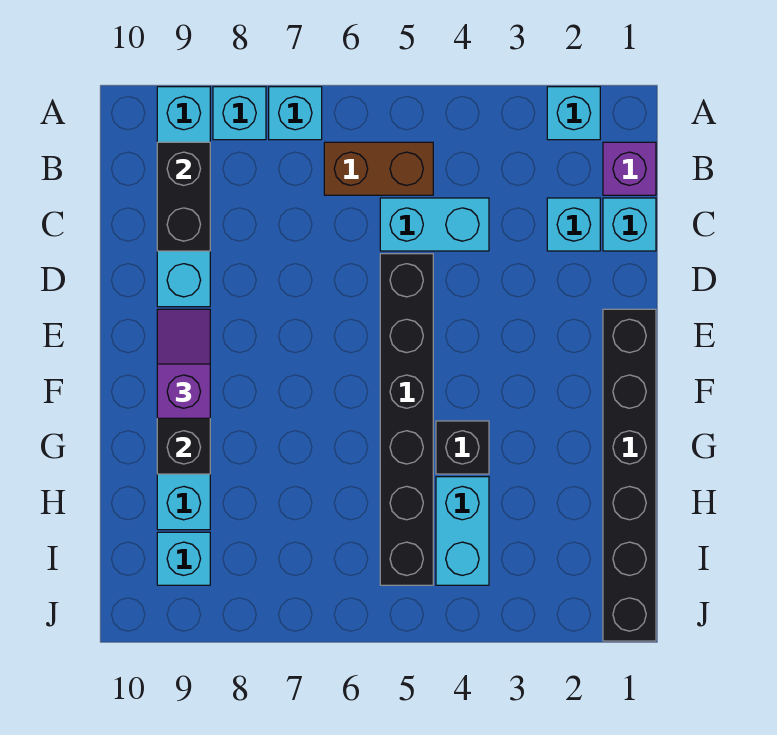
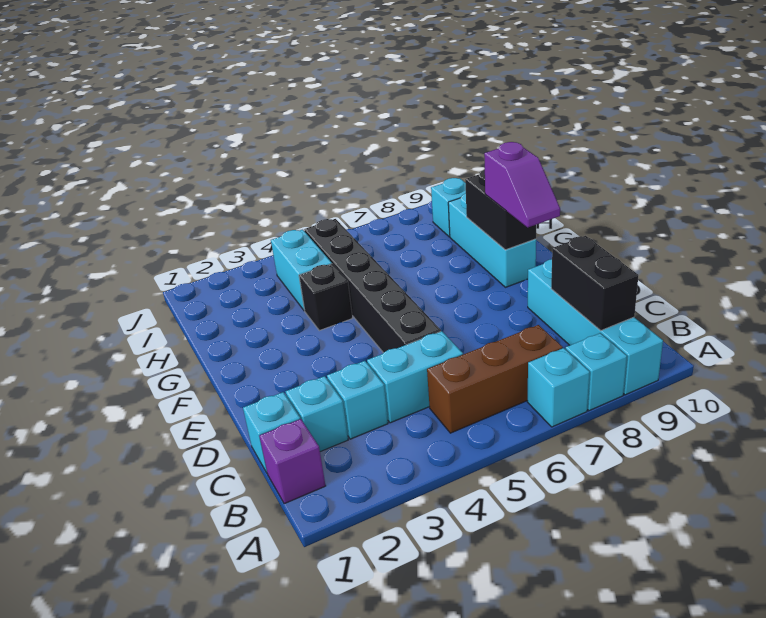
cyan 1x1 brick [547,87,600,140] -> cyan 1x1 brick moved to [327,361,388,439]
brown 1x2 brick [324,142,433,195] -> brown 1x3 brick [427,325,563,433]
black 1x6 brick [603,309,656,641] -> none

